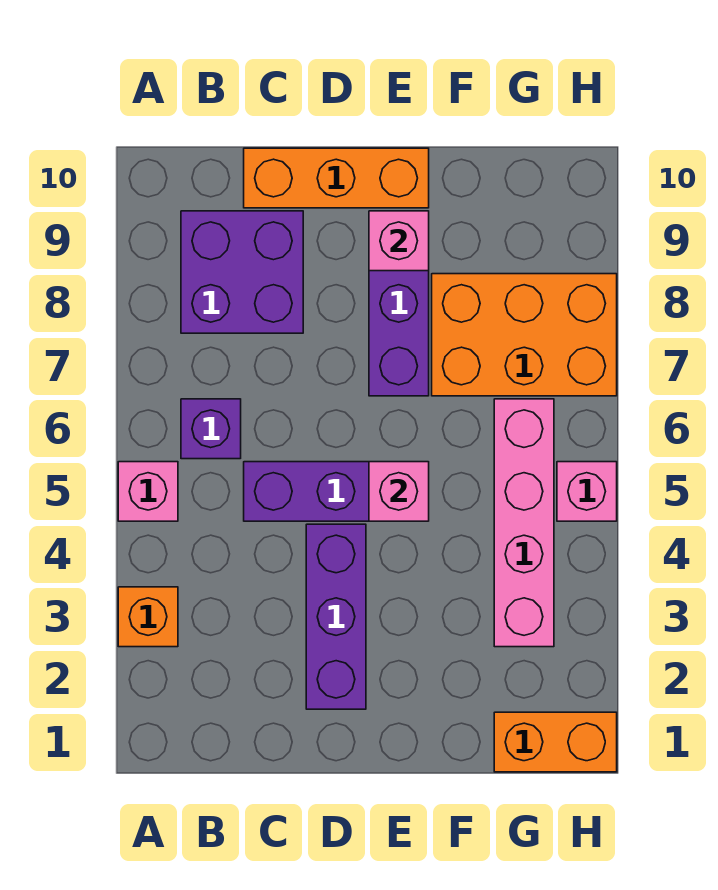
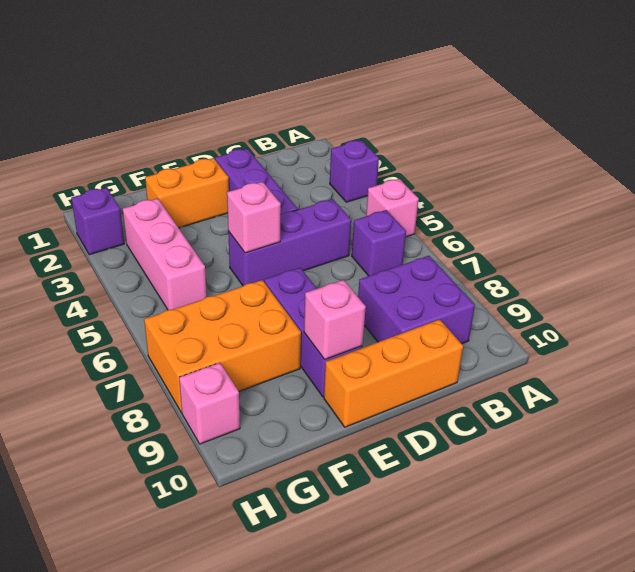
orange 1x1 brick [118,587,178,647] -> purple 1x1 brick [330,140,379,202]
orange 1x2 brick [494,712,617,772] -> orange 1x2 brick moved to [145,158,229,228]
pink 1x4 brick [494,399,554,647] -> pink 1x3 brick [123,198,207,310]
none -> purple 1x1 brick [71,188,124,255]
pink 1x1 brick [557,462,617,521] -> pink 1x1 brick moved to [179,363,240,444]

